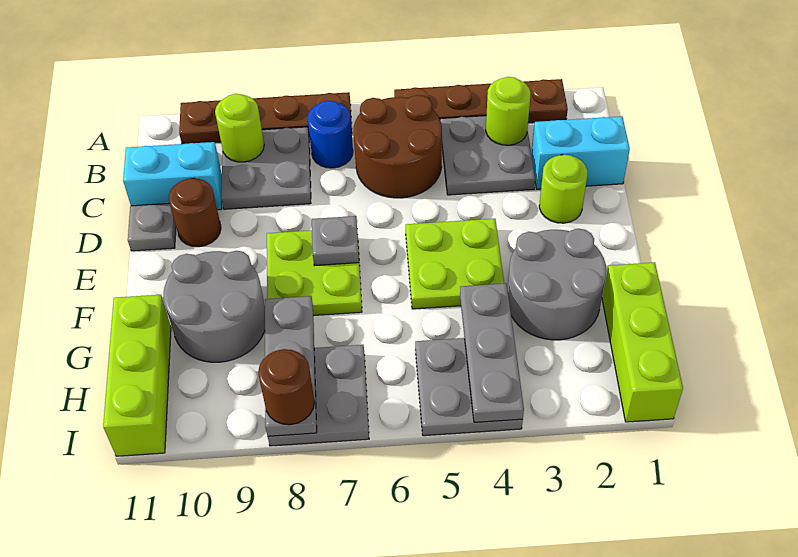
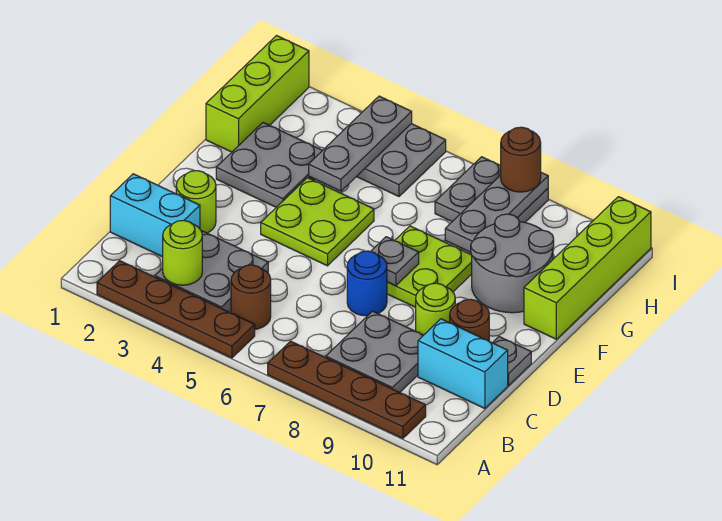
brown 2x2 round brick [353,95,442,198] -> brown 1x1 round brick [231,265,271,329]
blue 1x1 round brick [308,101,353,168] -> blue 1x1 round brick moved to [347,251,387,316]
lime 1x1 round brick [215,94,264,162] -> lime 1x1 round brick moved to [416,283,455,335]
grey 2x2 round brick [508,229,606,340] -> grey 2x2 plate [216,123,323,207]
lime 1x3 brick [103,295,171,456] -> lime 1x4 brick [524,197,651,339]

